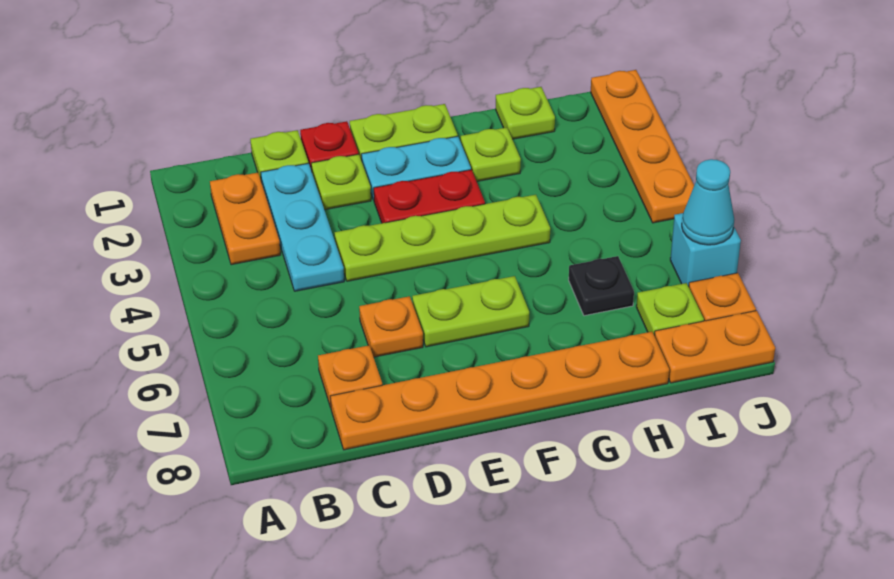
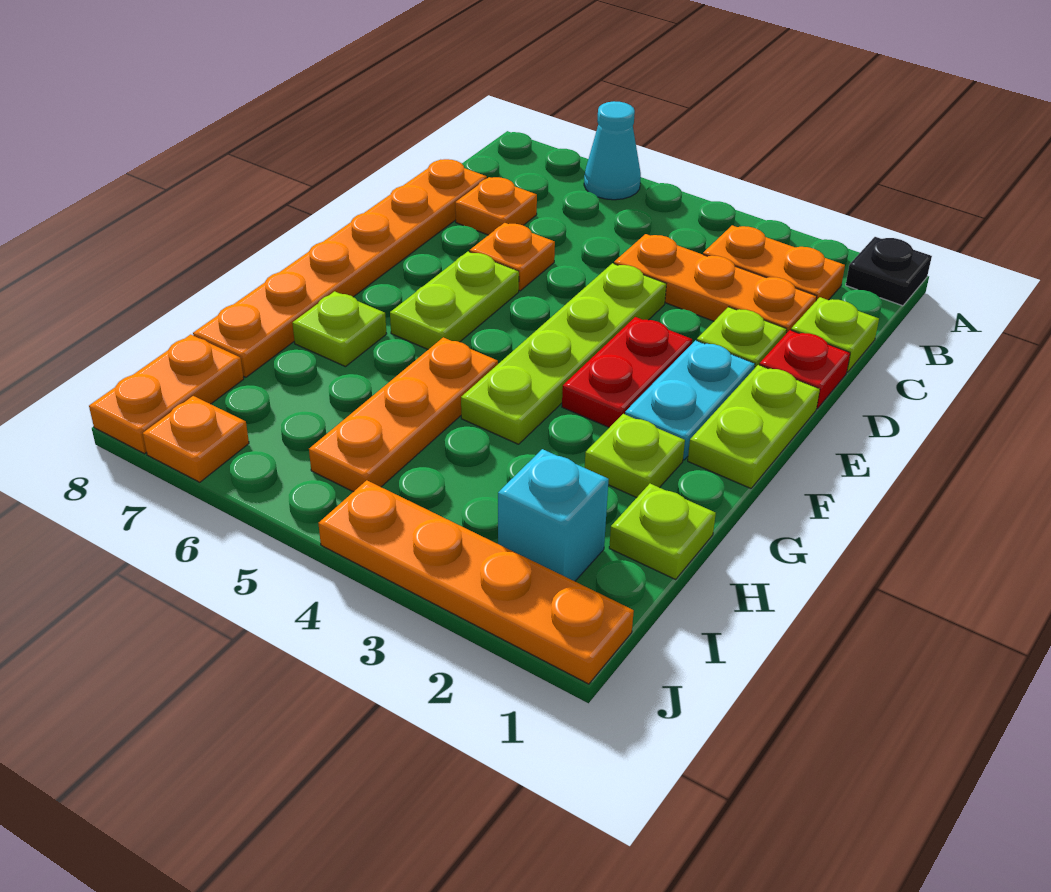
cyan 1x3 plate [261,163,344,291] -> orange 1x3 plate [614,234,817,333]
none -> orange 1x3 plate [309,337,498,492]
black 1x1 plate [569,256,634,316] -> black 1x1 plate moved to [846,237,932,306]
lime 1x1 plate [636,283,704,335] -> lime 1x1 plate moved to [293,291,387,367]
cyan 1x1 brick [670,213,741,286] -> cyan 1x1 brick moved to [498,449,609,581]
cyan 1x1 cone [682,159,734,245] -> cyan 1x1 cone moved to [584,101,641,200]

